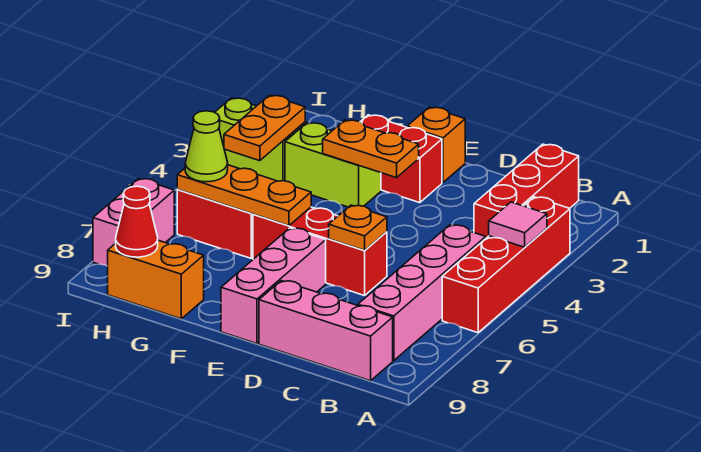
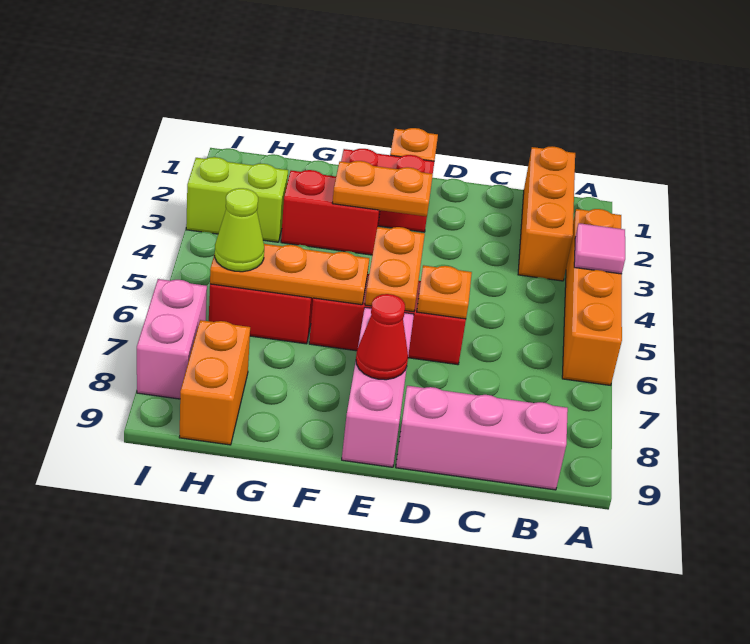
red 1x4 brick [442,197,570,333] -> orange 1x4 brick [562,209,622,385]
red 1x3 brick [474,144,579,238] -> orange 1x3 brick [518,146,575,281]
pink 1x4 brick [358,225,486,361] -> none
lime 1x2 brick [285,123,381,207] -> red 1x2 brick [281,170,380,255]
orange 1x2 brick [108,240,204,319] -> orange 1x2 brick turned to [179,320,250,445]
orange 1x2 plate [224,95,305,161] -> orange 1x2 plate moved to [365,227,425,312]
red 1x1 cone [116,186,158,257] -> red 1x1 cone moved to [356,294,408,380]

